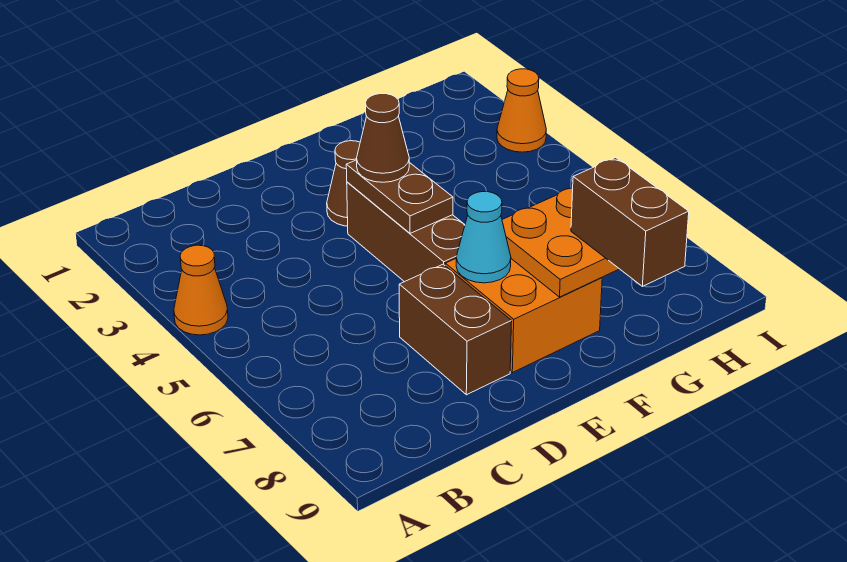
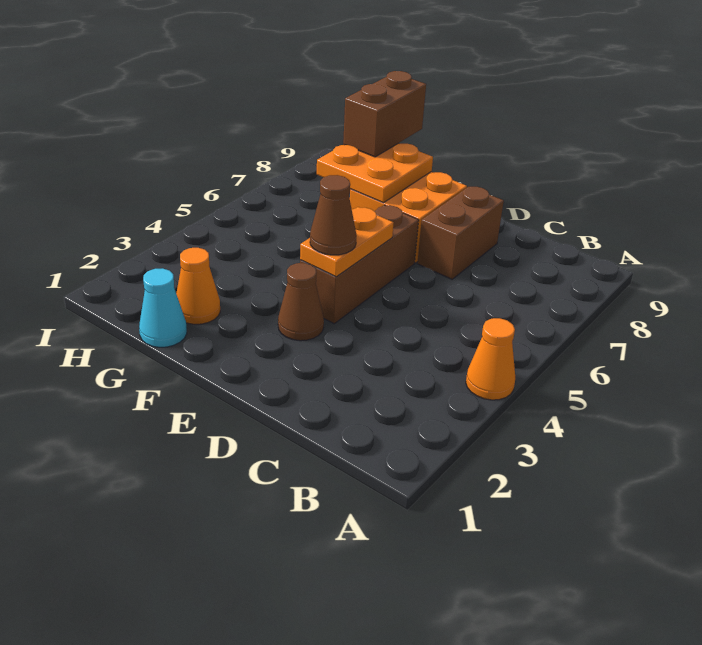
brown 1x2 plate [346,160,453,233] -> orange 1x2 plate [300,207,393,277]
cyan 1x1 cone [456,192,511,283] -> cyan 1x1 cone moved to [139,268,187,347]
orange 1x1 cone [497,69,546,152] -> orange 1x1 cone moved to [176,248,220,324]

